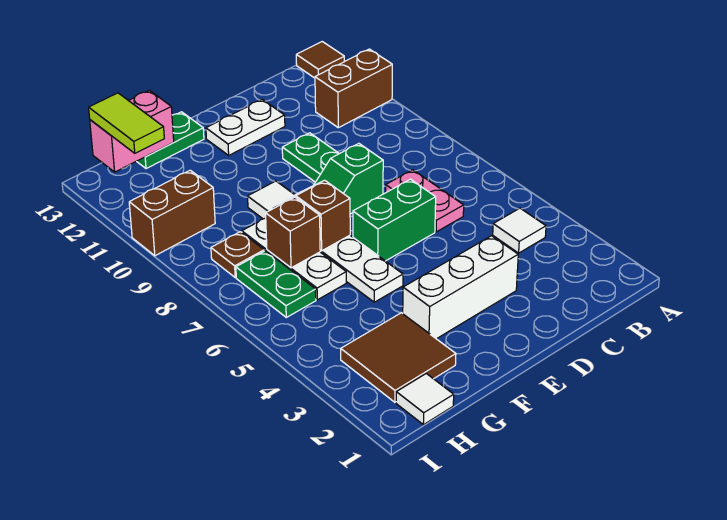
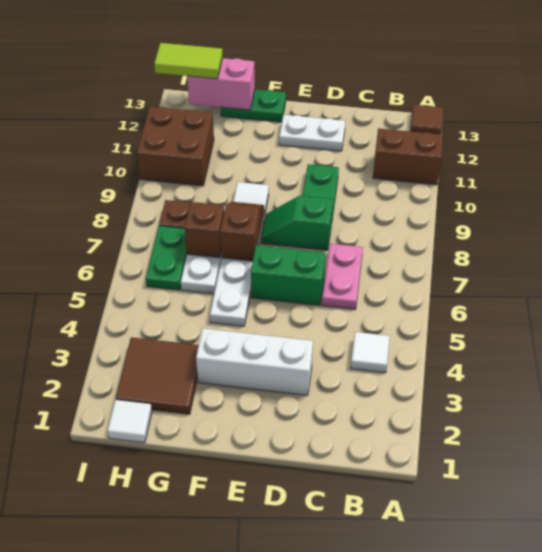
brown 1x2 brick [129,170,215,256] -> brown 2x2 brick [137,106,214,186]
lime 1x2 tile [89,93,164,153] -> lime 1x2 tile turned to [154,43,223,79]

